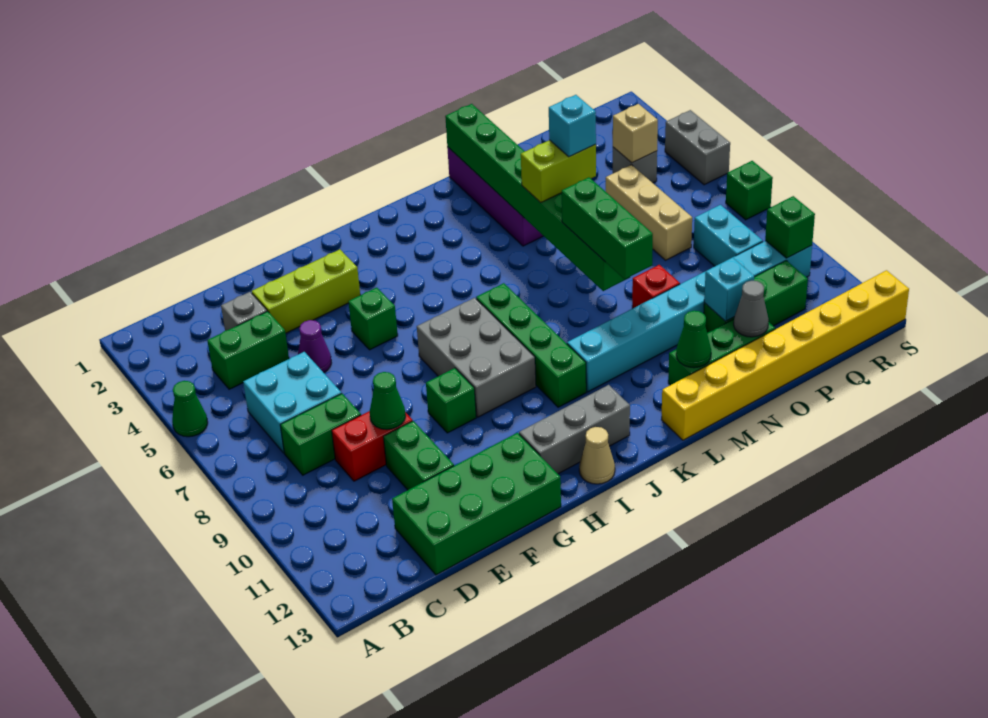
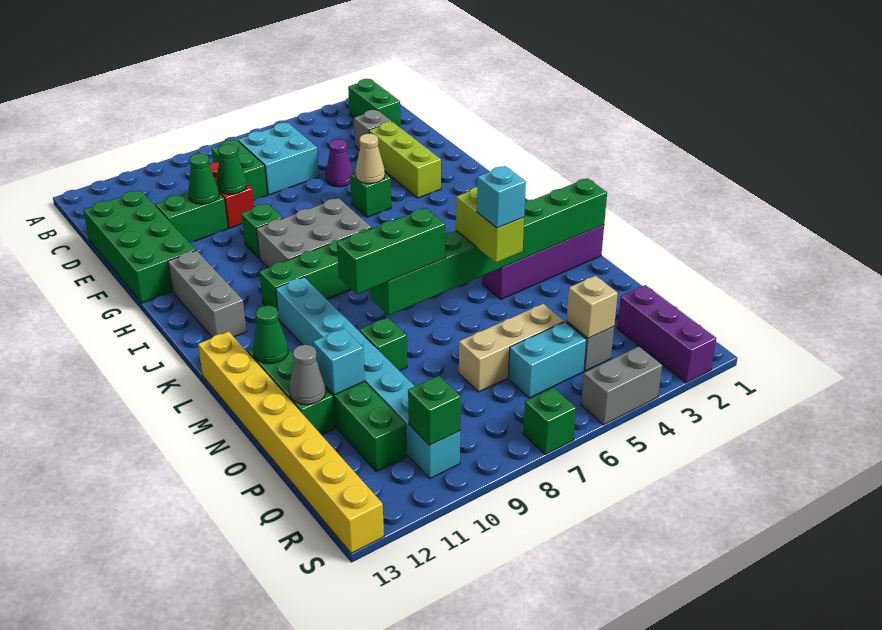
green 1x1 cone [172,381,208,437] -> green 1x1 cone moved to [188,153,219,204]
green 1x2 brick [207,311,289,389] -> green 1x2 brick moved to [348,79,401,128]
tan 1x1 cone [579,427,615,484] -> tan 1x1 cone moved to [355,134,385,184]
red 1x1 brick [632,265,680,308] -> green 1x1 brick [360,318,407,371]
none -> purple 1x3 brick [617,285,716,383]
cyan 1x2 brick [694,205,763,266] -> cyan 1x2 brick moved to [508,322,587,398]

